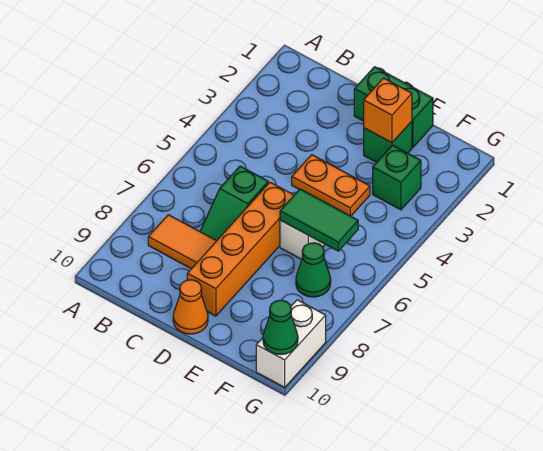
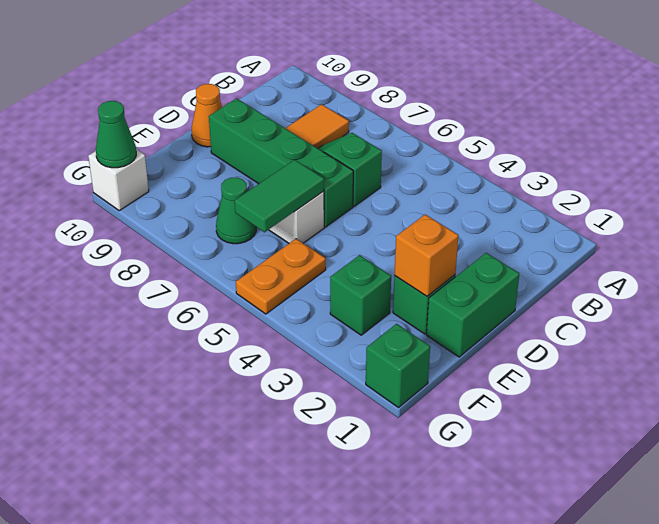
orange 1x2 plate [292,155,370,216] -> orange 1x2 plate moved to [236,239,326,314]
orange 1x4 brick [187,182,294,316] -> green 1x4 brick [209,98,353,227]
none -> green 1x1 brick [366,324,430,408]
white 1x2 brick [256,300,326,387] -> white 1x1 brick [88,149,149,211]

